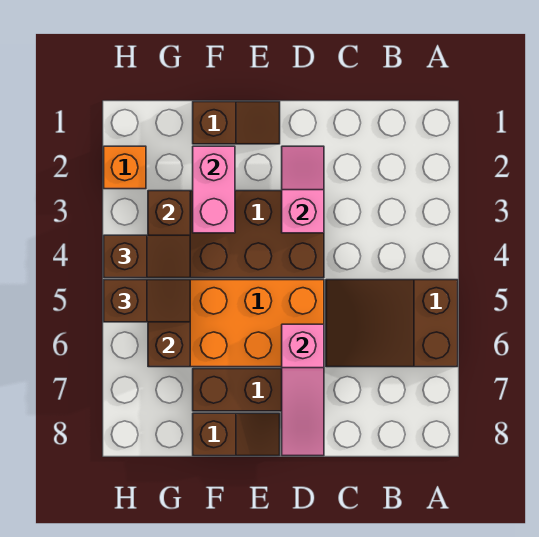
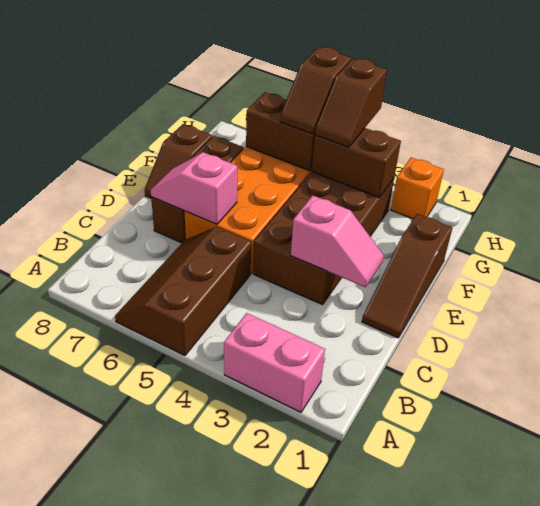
brown 2x3 slope [326,280,458,367] -> brown 2x3 slope turned to [115,227,251,355]
pink 1x3 slope [282,324,324,456] -> pink 1x2 slope [151,152,237,225]
brown 1x2 slope [193,102,280,144] -> brown 1x3 slope [362,214,452,338]
pink 1x2 brick [193,146,235,233] -> pink 1x2 brick moved to [224,313,325,412]

